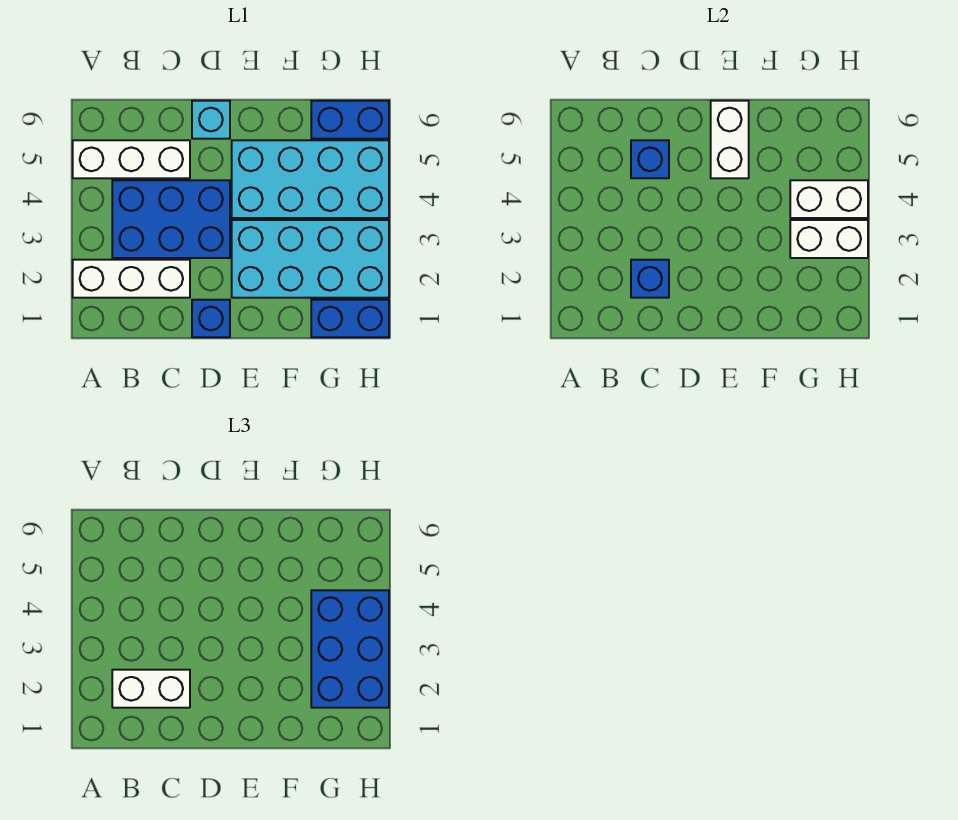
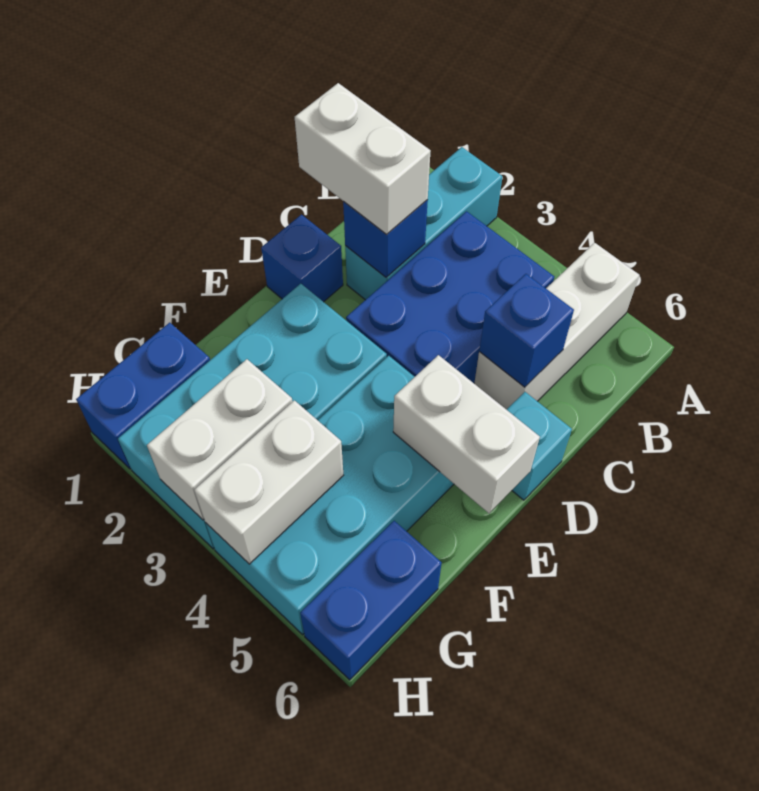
white 1x3 brick [73,260,190,298] -> cyan 1x3 brick [345,147,502,300]
white 1x2 brick [112,670,190,708] -> white 1x2 brick turned to [295,83,430,234]
blue 2x3 brick [311,590,389,708] -> none

